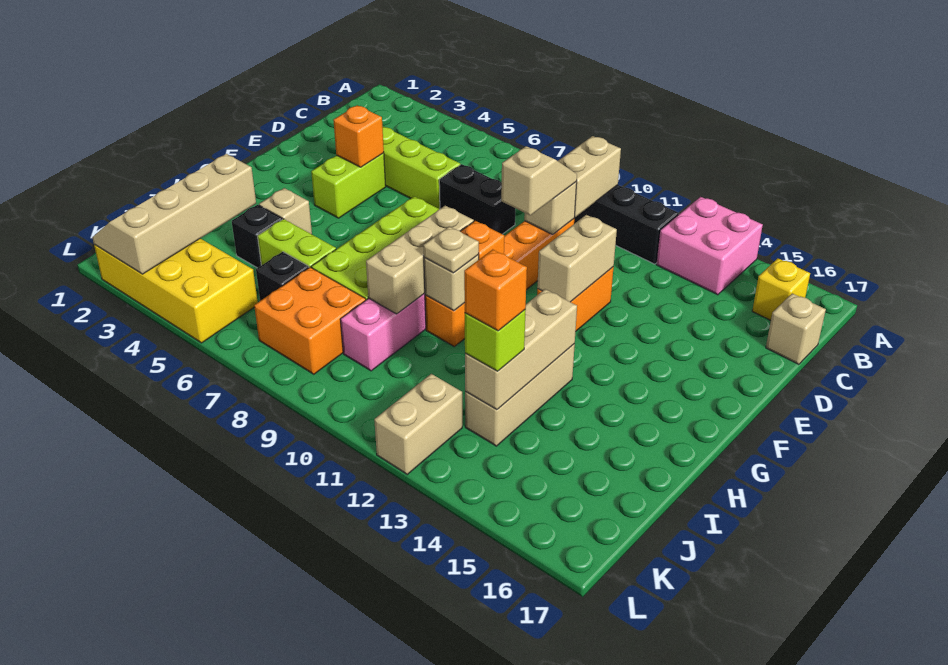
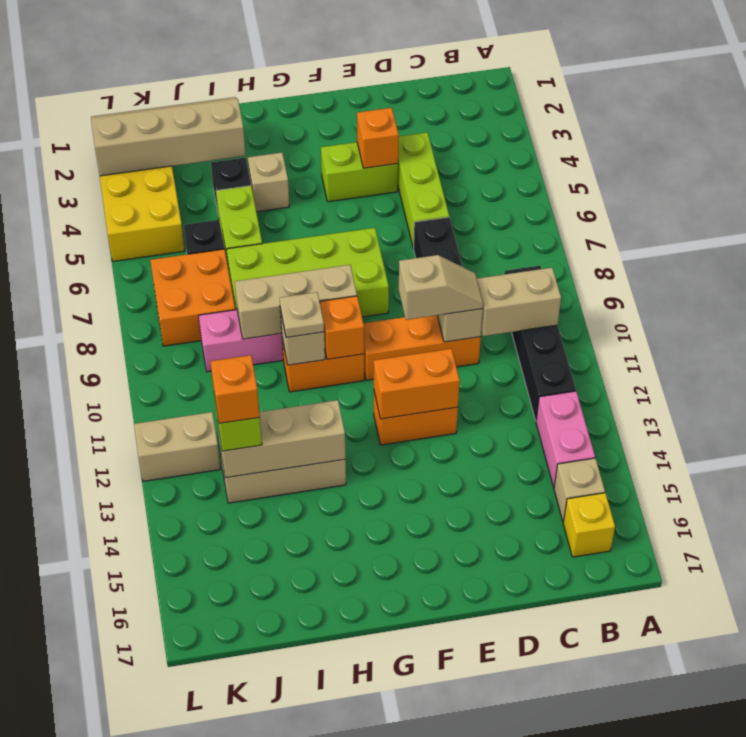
pink 2x2 brick [656,197,763,295] -> pink 1x2 brick [536,391,595,487]
tan 1x1 brick [766,293,826,364] -> tan 1x1 brick moved to [554,458,605,522]
tan 1x2 brick [537,215,617,302] -> orange 1x2 brick [374,349,460,419]

